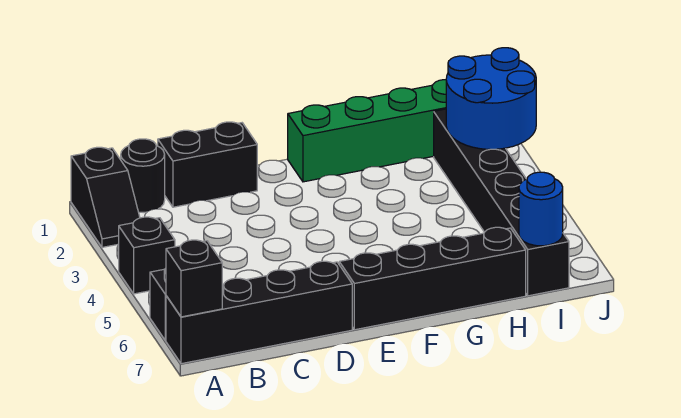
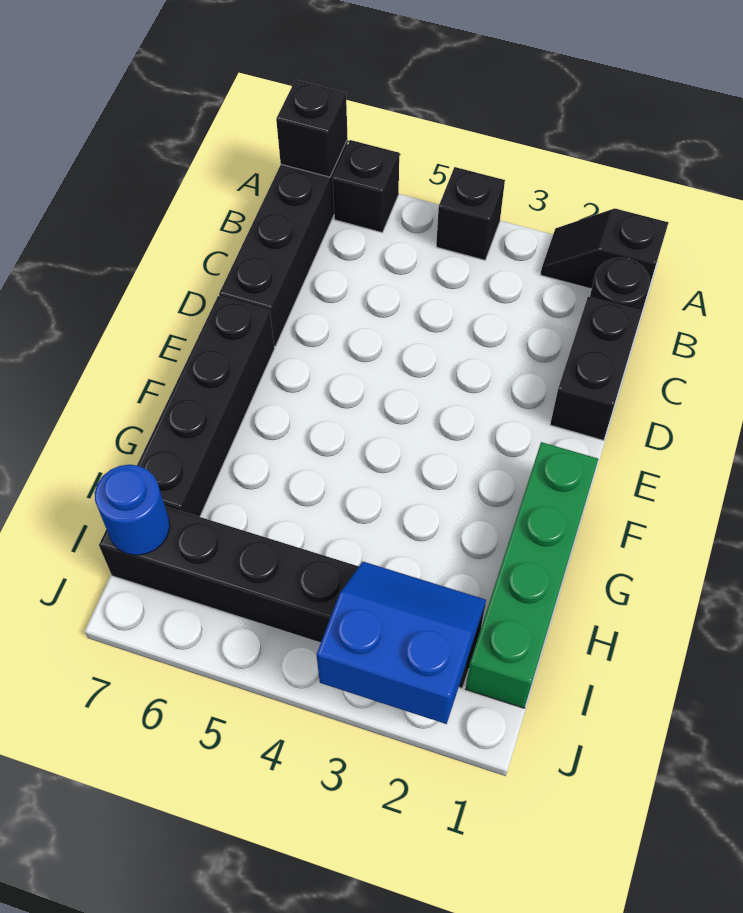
blue 2x2 round brick [446,48,536,149] -> blue 2x2 slope [317,562,486,724]

